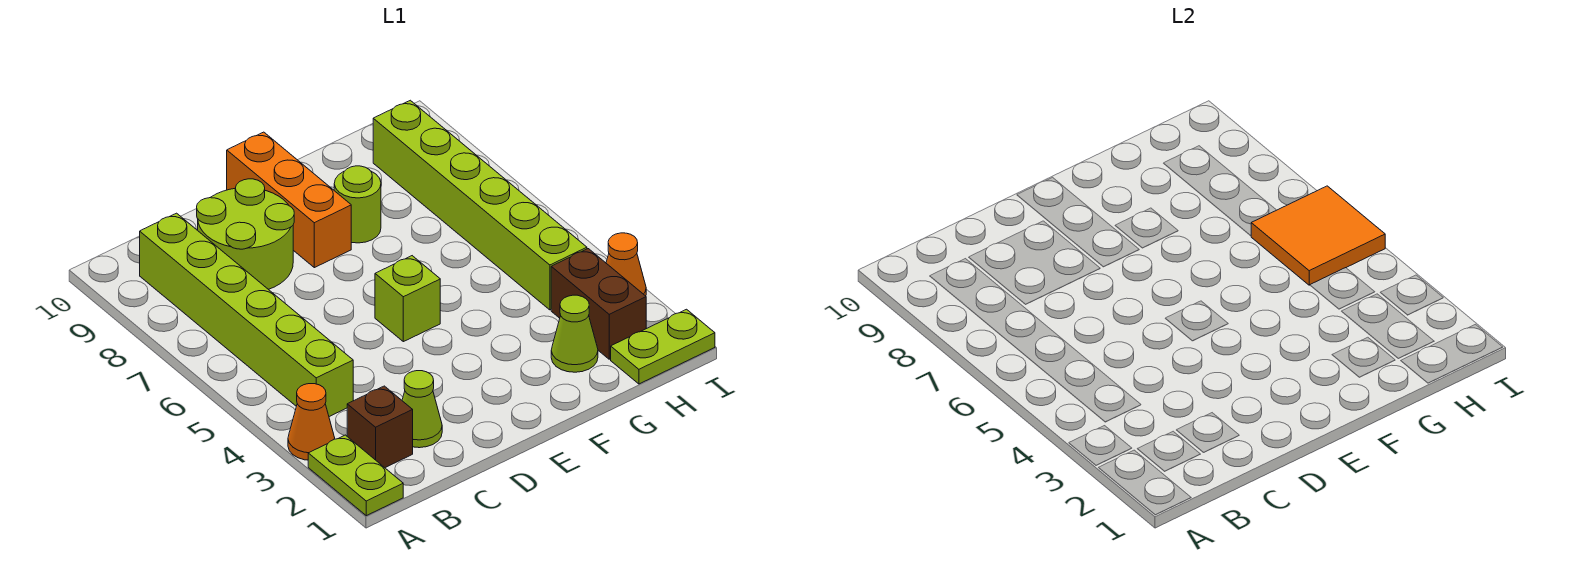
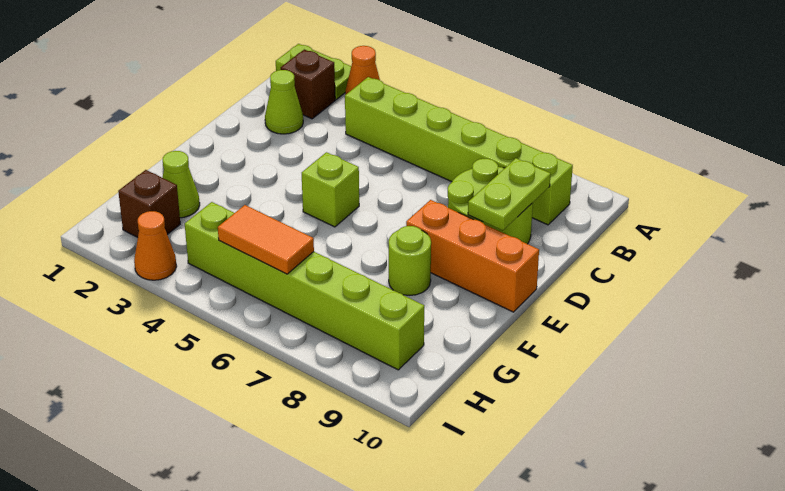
lime 1x2 plate [611,309,715,384] -> lime 1x2 plate moved to [468,158,551,231]
brown 1x2 brick [551,249,646,359] -> brown 1x1 brick [118,170,180,237]
orange 2x2 tile [1251,186,1385,285] -> orange 1x2 tile [218,205,314,274]

